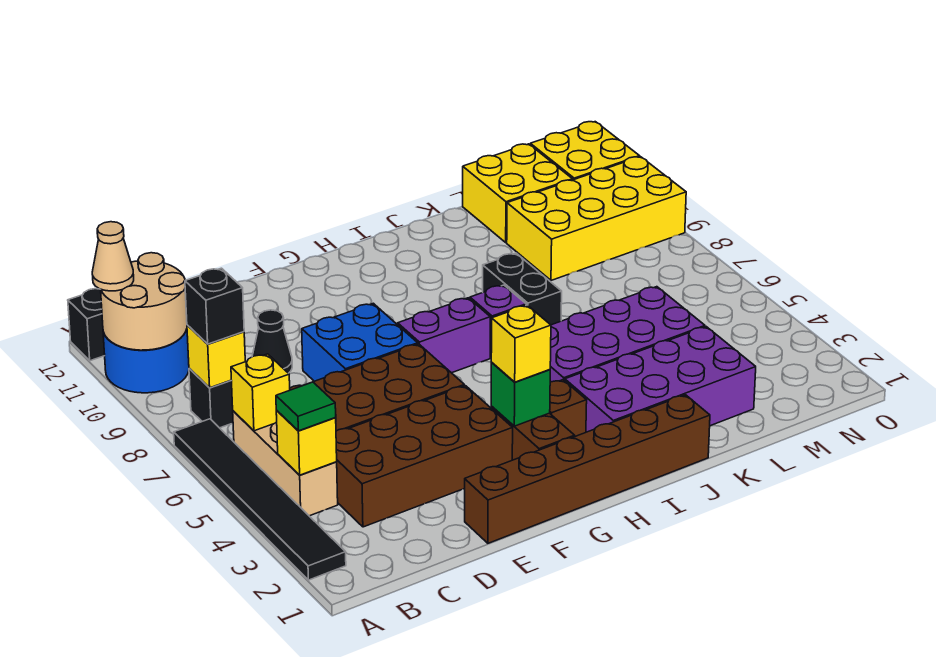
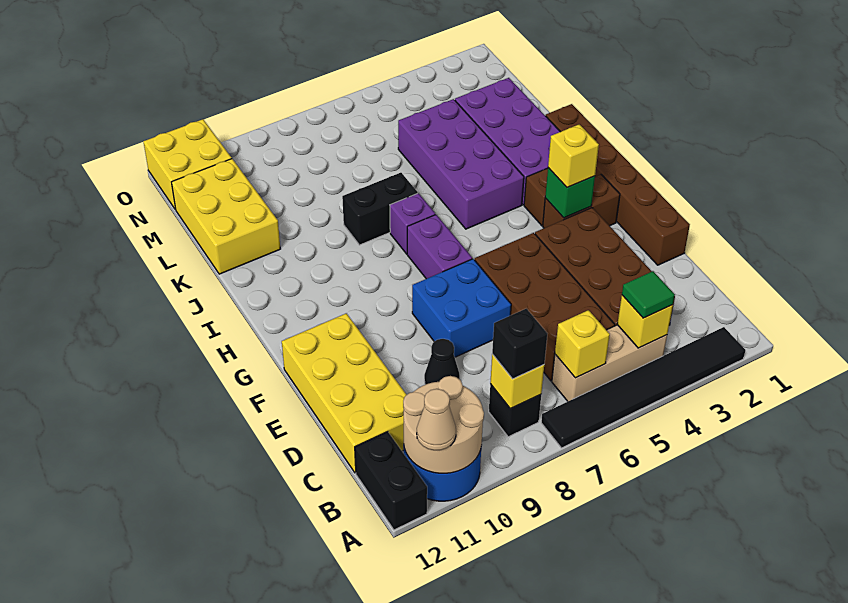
yellow 2x4 brick [507,157,686,280] -> yellow 2x4 brick moved to [282,313,407,473]
yellow 2x2 brick [463,144,573,243] -> yellow 2x3 brick [172,159,280,274]

